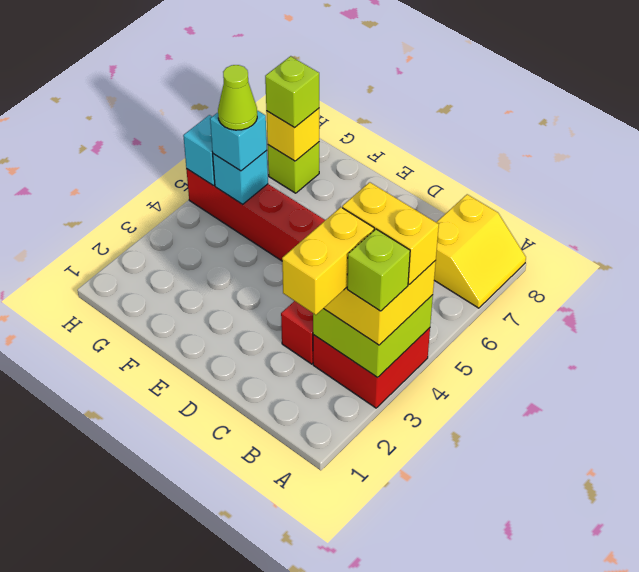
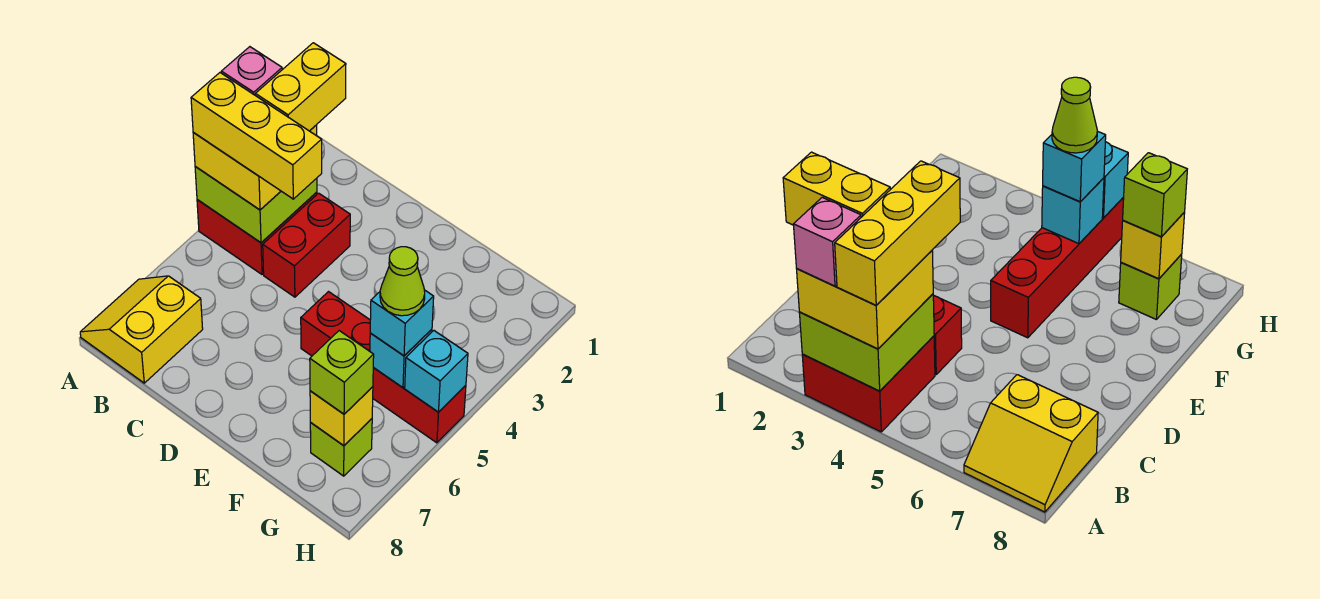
lime 1x1 brick [347,229,410,311] -> pink 1x1 brick [221,47,282,95]
yellow 1x2 brick [342,182,439,284] -> yellow 1x3 brick [191,73,322,199]

